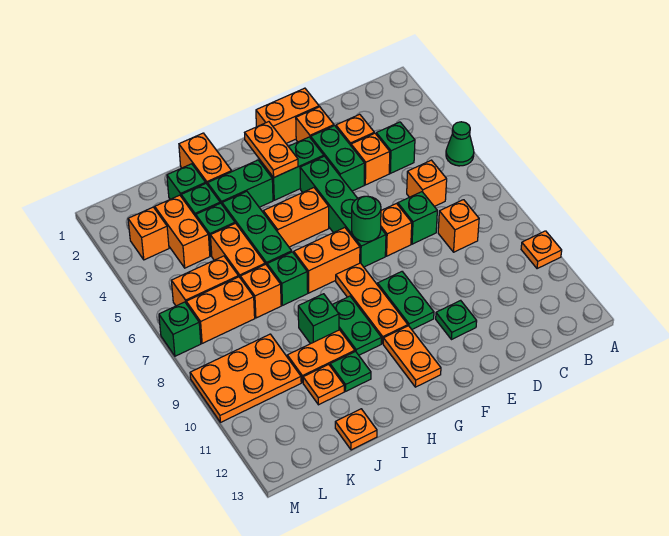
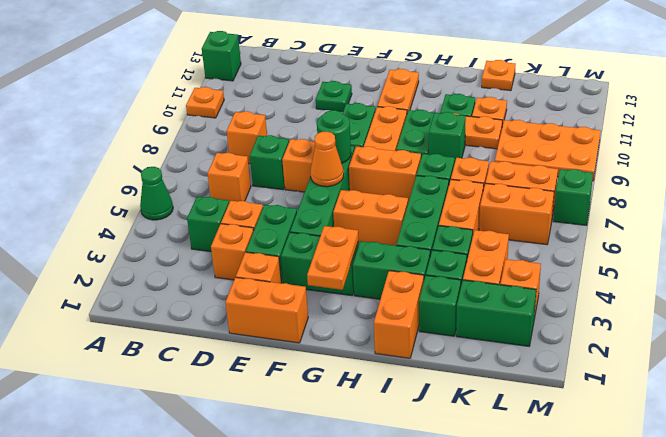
none -> green 1x1 brick [202,31,241,81]
none -> orange 1x1 cone [310,132,344,187]
none -> green 1x2 brick [456,280,536,346]

